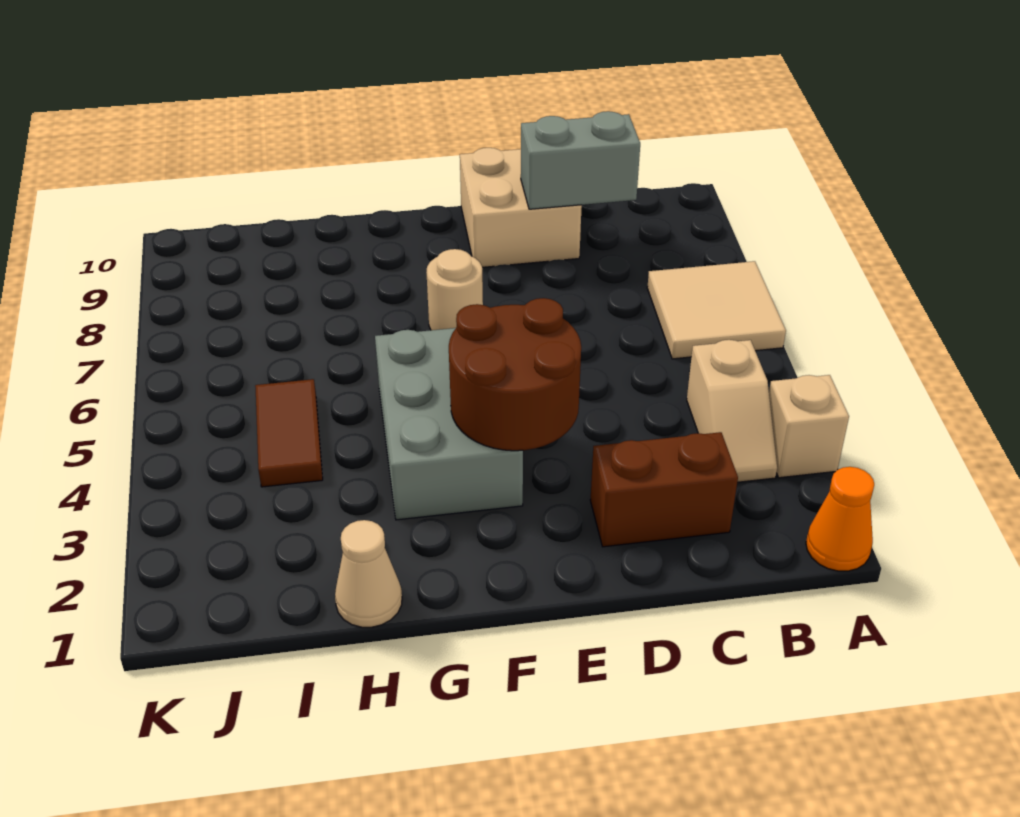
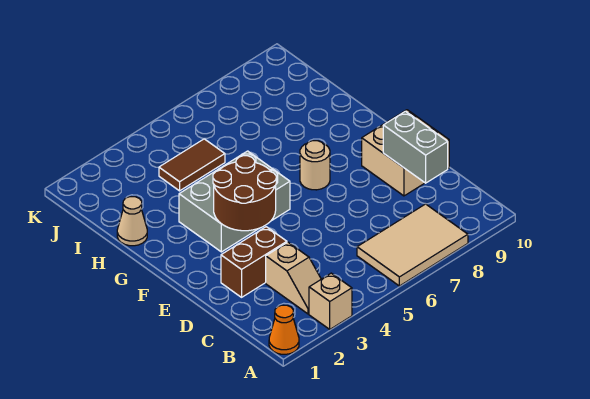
tan 2x2 tile [647,261,786,359] -> tan 2x3 tile [357,204,468,286]
tan 1x2 slope [687,340,777,482] -> tan 1x2 slope turned to [266,242,321,314]
brown 1x2 brick [590,432,738,547] -> brown 1x2 brick turned to [221,227,287,297]

